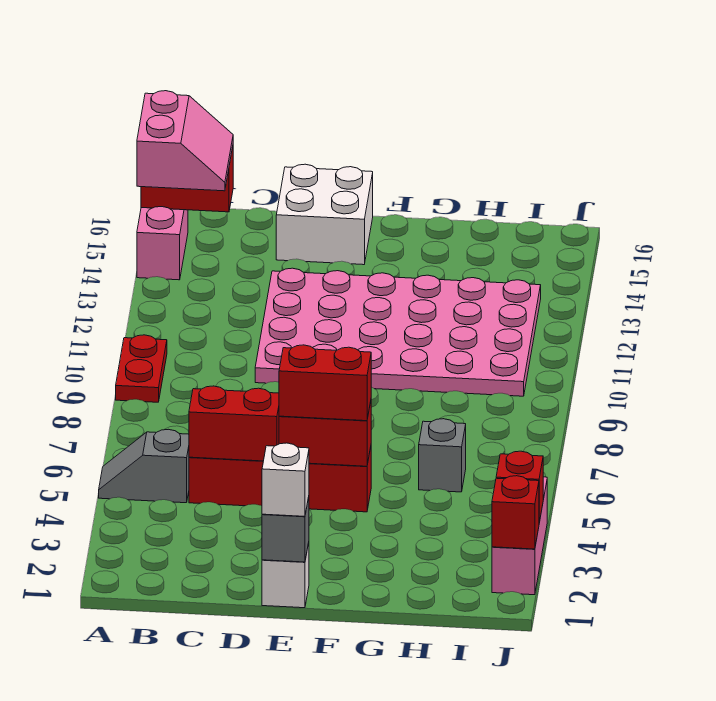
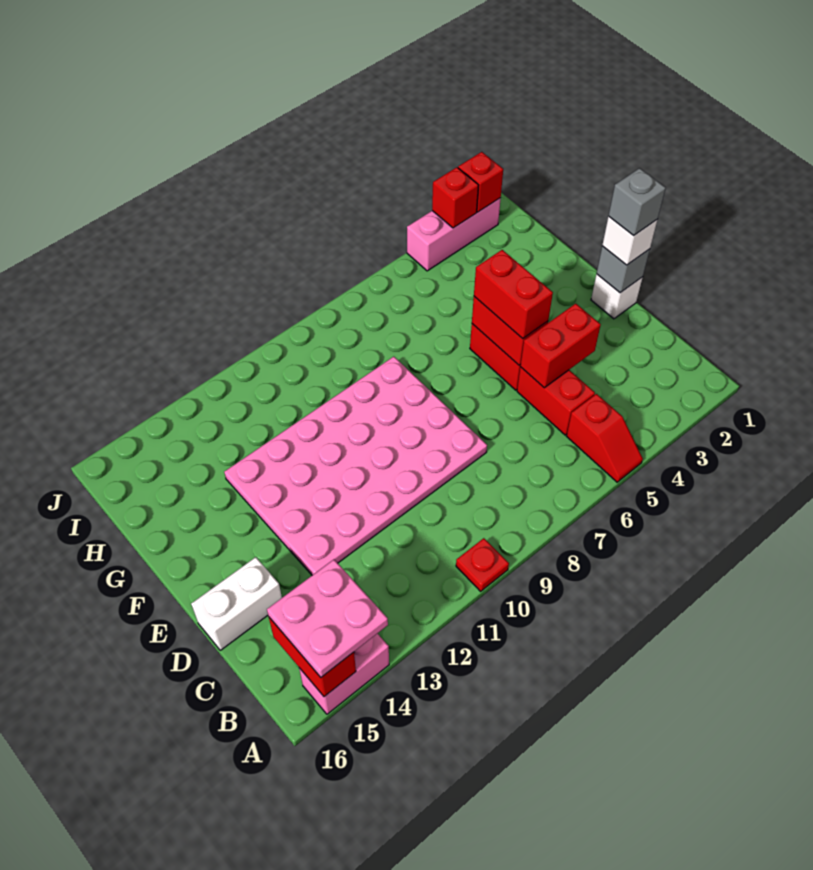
grey 1x2 slope [99,429,189,503] -> red 1x2 slope [567,394,643,482]
red 1x2 plate [116,335,167,402] -> red 1x1 plate [456,538,509,591]
pink 2x2 slope [137,91,233,191] -> pink 2x2 plate [267,560,388,677]
red 1x2 brick [189,386,279,461] -> red 1x2 brick turned to [520,304,601,388]
pink 4x6 plate [255,268,541,396] -> pink 4x6 plate turned to [224,357,487,575]
white 2x2 brick [276,164,373,265] -> white 1x2 brick [191,557,282,650]
grey 1x1 brick [419,419,466,492] -> grey 1x1 brick moved to [609,168,666,236]

